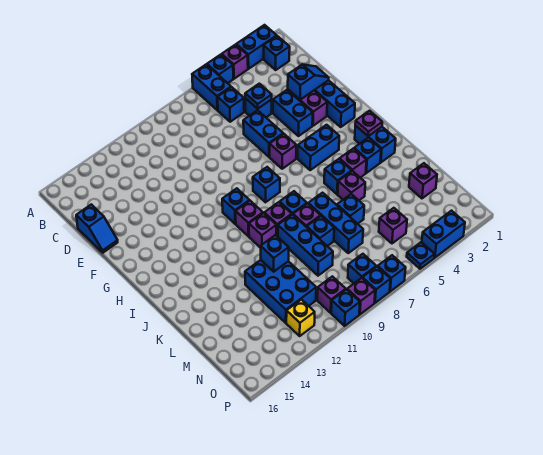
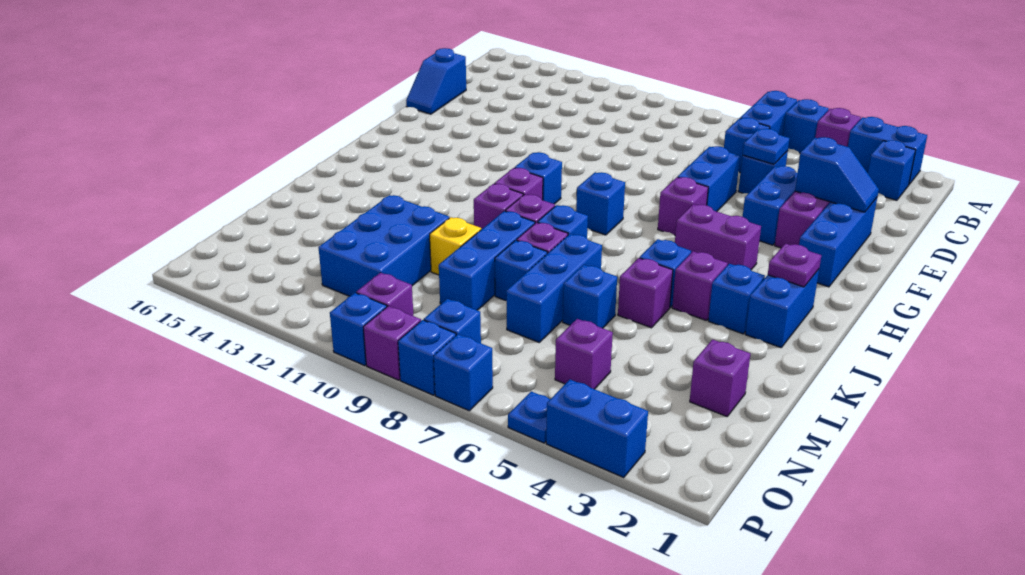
blue 1x2 brick [298,125,339,170] -> purple 1x2 brick [675,204,761,270]
blue 1x1 brick [261,235,289,272] -> none
yellow 1x1 brick [286,300,315,336] -> yellow 1x1 brick moved to [430,217,481,275]

